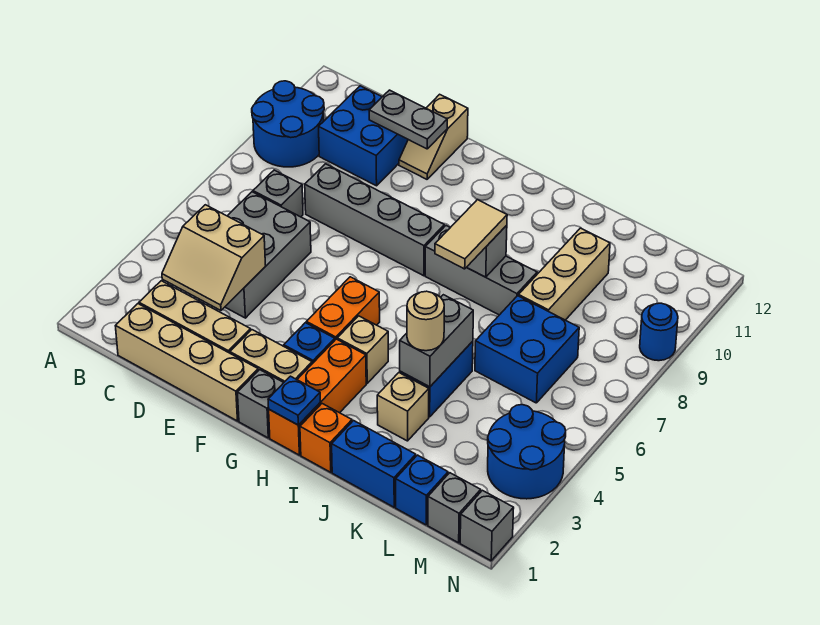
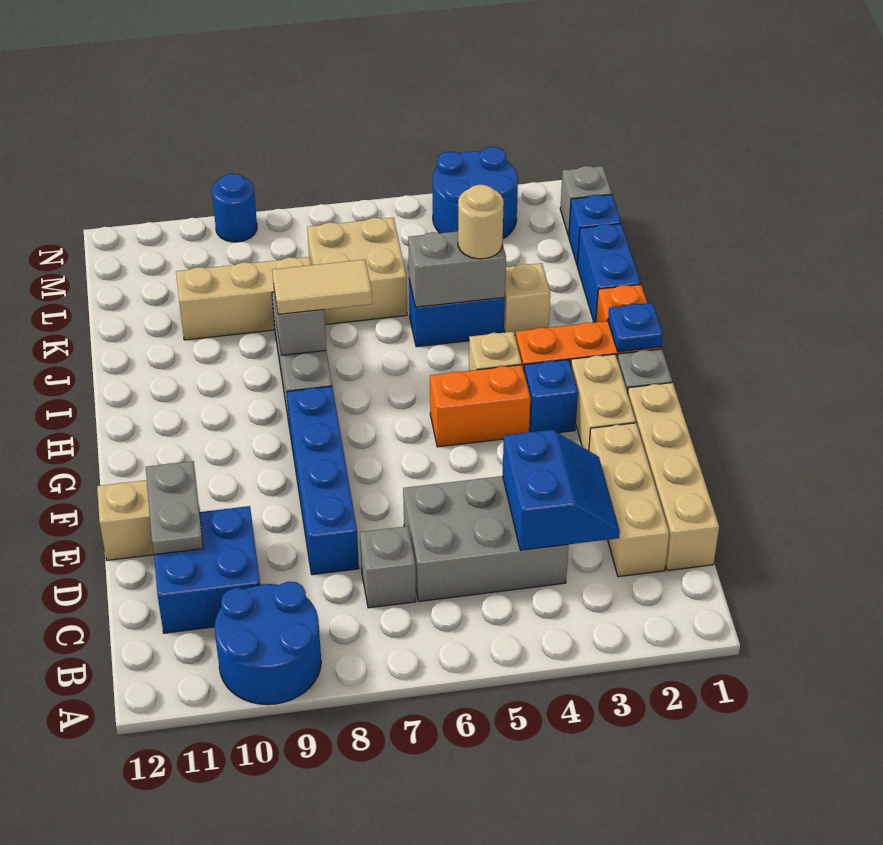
tan 2x2 slope [162,205,266,310] -> blue 2x2 slope [503,430,620,550]
grey 1x4 brick [305,164,444,276] -> blue 1x4 brick [287,386,359,575]
blue 2x2 brick [475,296,579,403] -> tan 2x2 brick [307,217,407,325]
grey 1x1 brick [460,490,514,561] -> none

